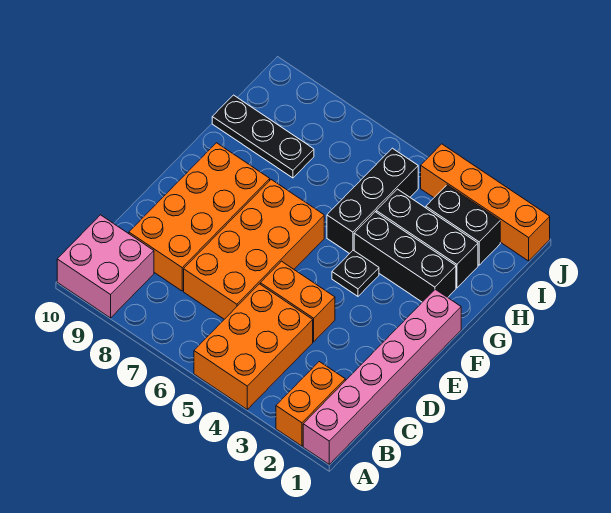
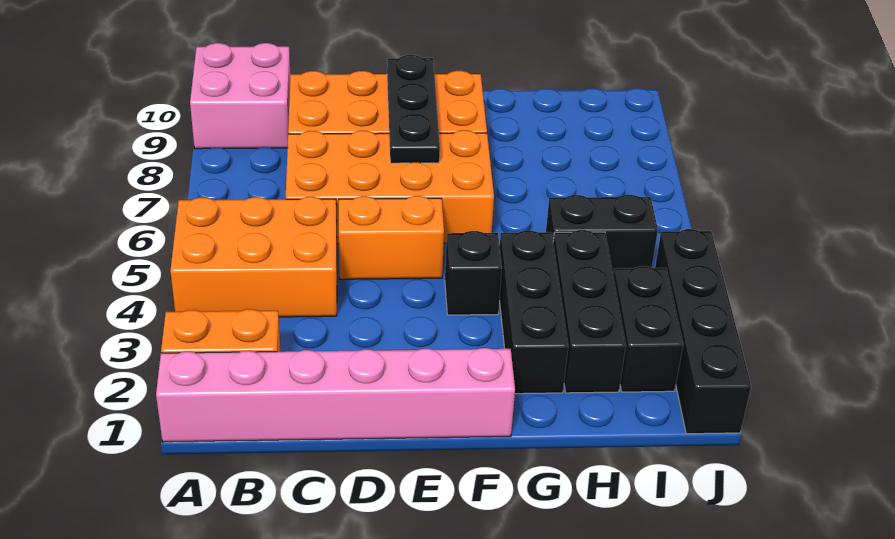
orange 1x2 brick [260,261,335,342] -> orange 1x2 brick turned to [339,196,444,279]
black 1x1 plate [332,250,379,296] -> black 1x1 brick [445,231,502,315]
black 1x3 brick [327,148,418,254] -> black 1x2 brick [546,195,658,275]
black 1x3 plate [212,95,314,178] -> black 1x3 plate moved to [387,55,440,163]
orange 1x4 brick [421,144,550,261] -> black 1x4 brick [655,229,751,434]

